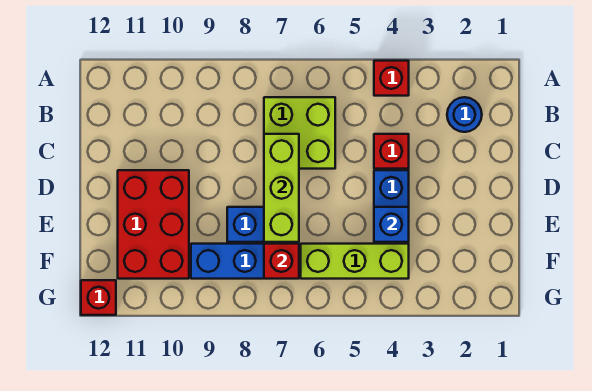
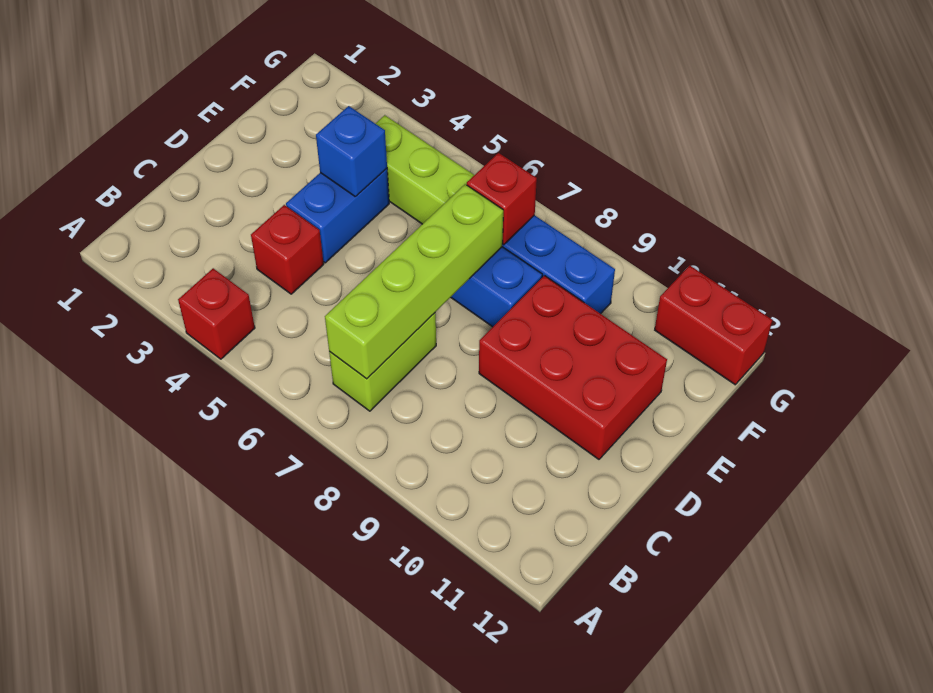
blue 1x1 round brick [447,97,482,132] -> none
lime 2x2 brick [264,97,335,169] -> lime 1x2 brick [329,313,436,411]
lime 1x3 brick [264,134,299,242] -> lime 1x4 brick [325,184,503,379]
red 2x3 brick [118,170,189,279] -> red 2x3 brick turned to [479,276,667,459]
red 1x1 brick [81,280,116,315] -> red 1x2 brick [655,266,772,385]

